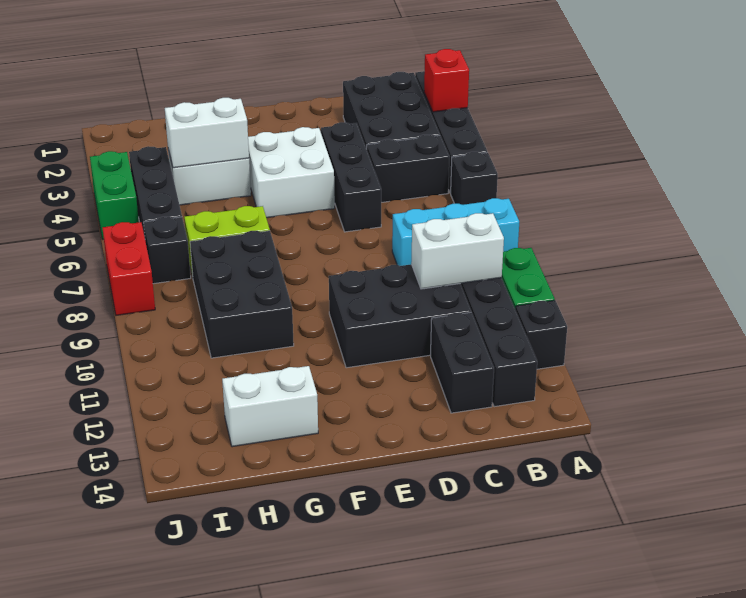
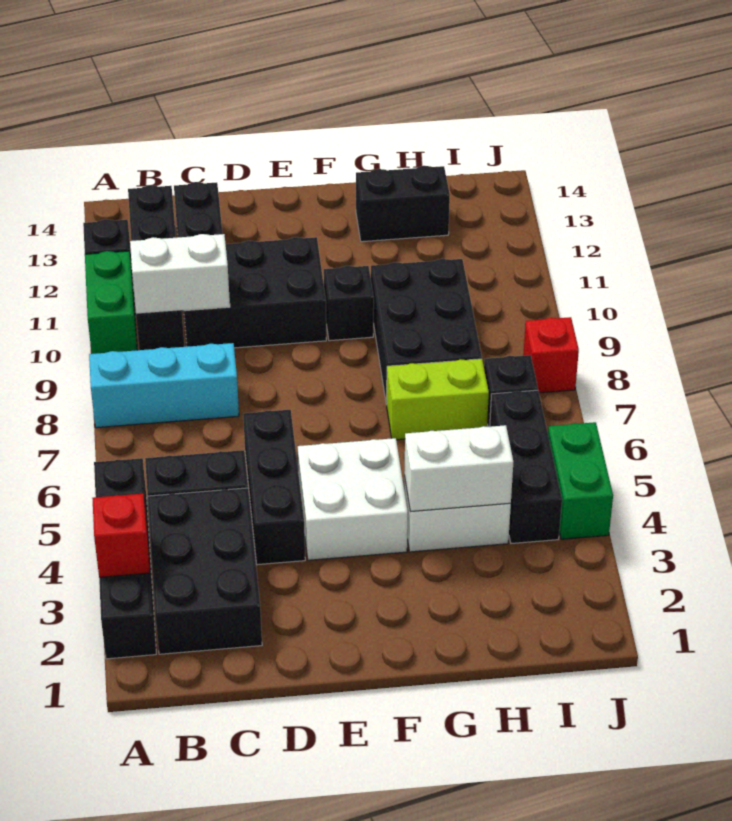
black 1x1 brick [451,152,498,205] -> black 1x1 brick moved to [324,266,374,341]
white 1x2 brick [222,366,318,447] -> black 1x2 brick [356,166,450,242]
red 1x2 brick [103,222,155,315] -> red 1x1 brick [523,317,579,393]

